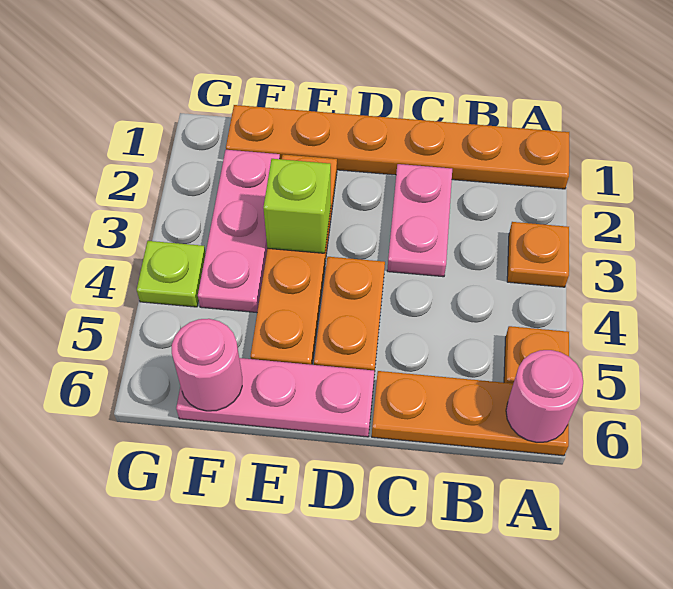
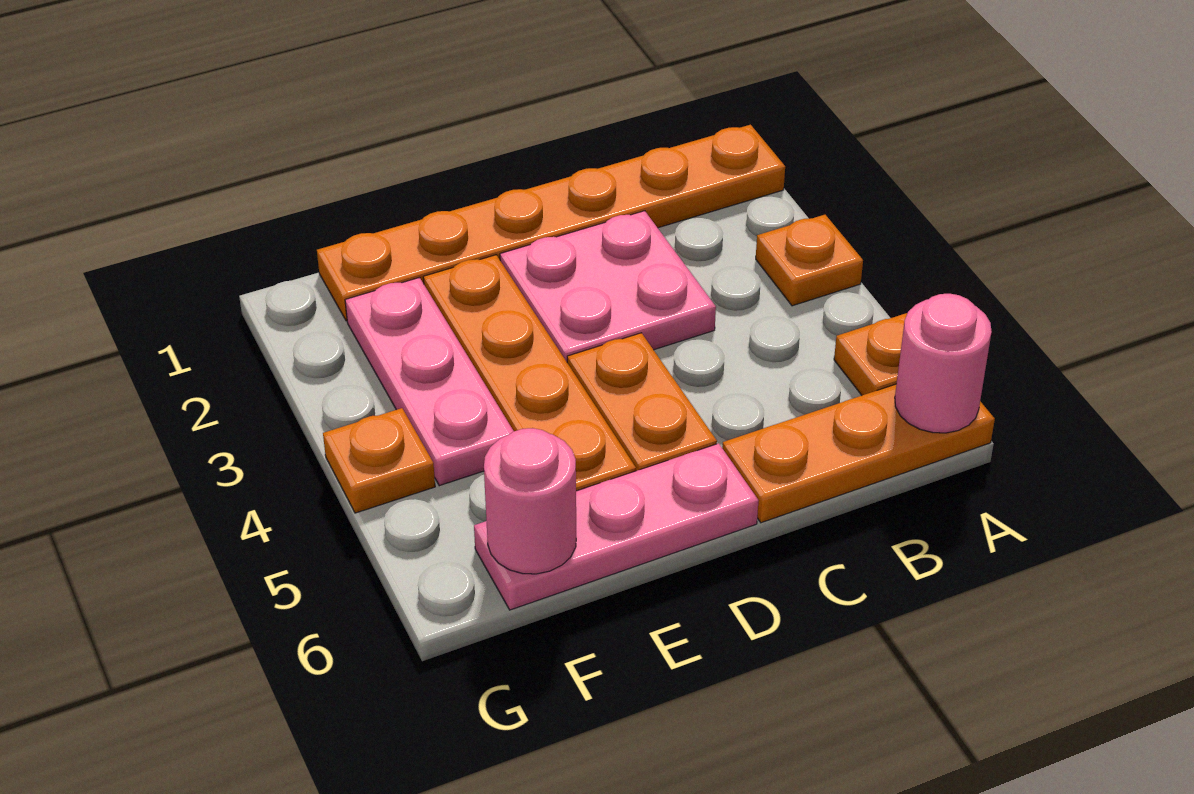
pink 1x2 plate [387,164,452,277] -> pink 2x2 plate [500,211,716,362]
lime 1x1 brick [263,159,331,253] -> none
lime 1x1 plate [137,241,206,307] -> orange 1x1 plate [323,408,435,513]

